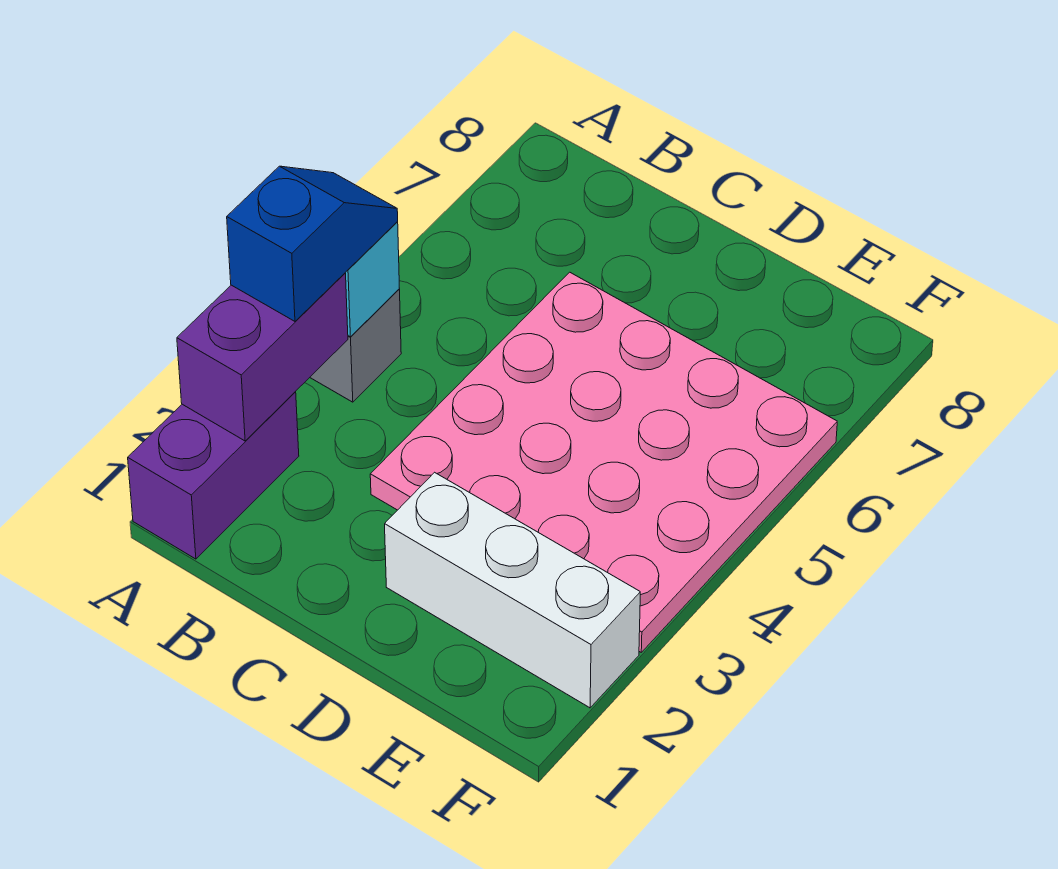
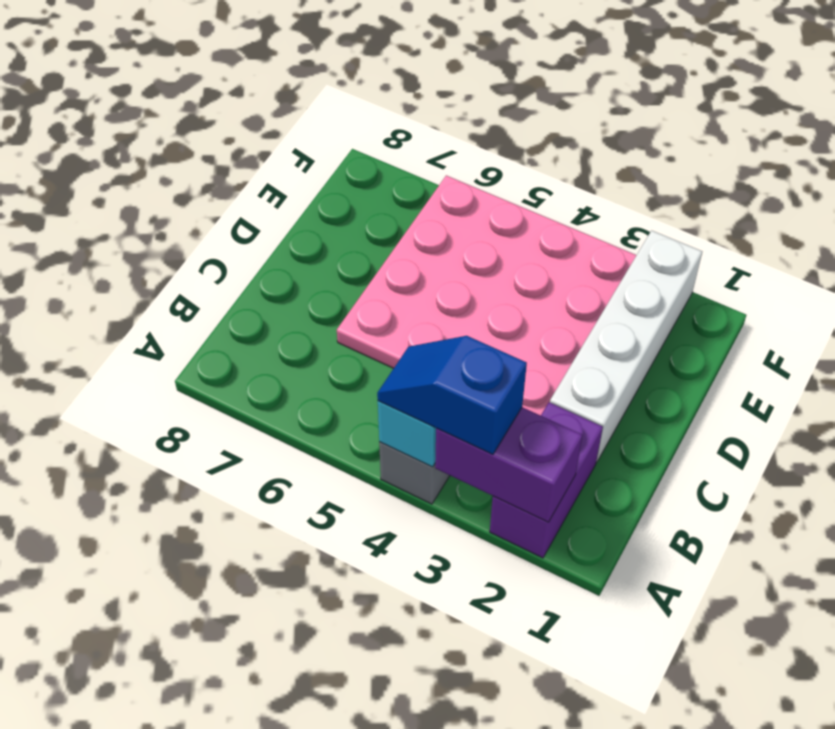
purple 1x2 brick [128,392,299,559] -> purple 1x2 brick turned to [490,402,603,558]
white 1x3 brick [385,472,640,708] -> white 1x4 brick [550,231,702,462]

